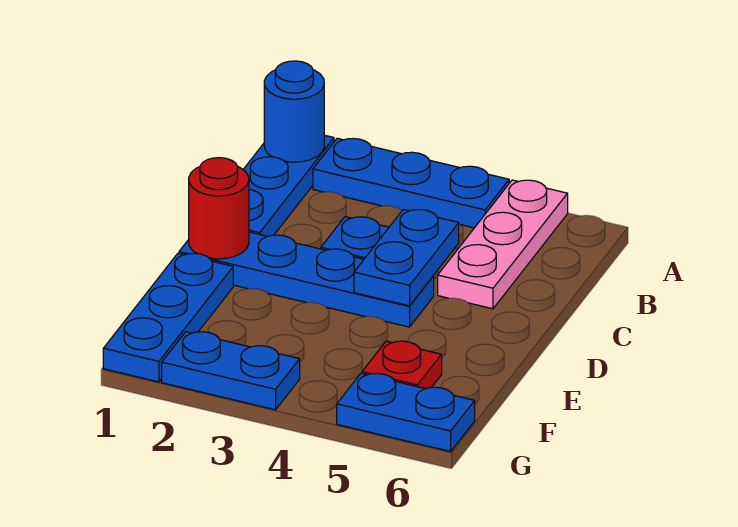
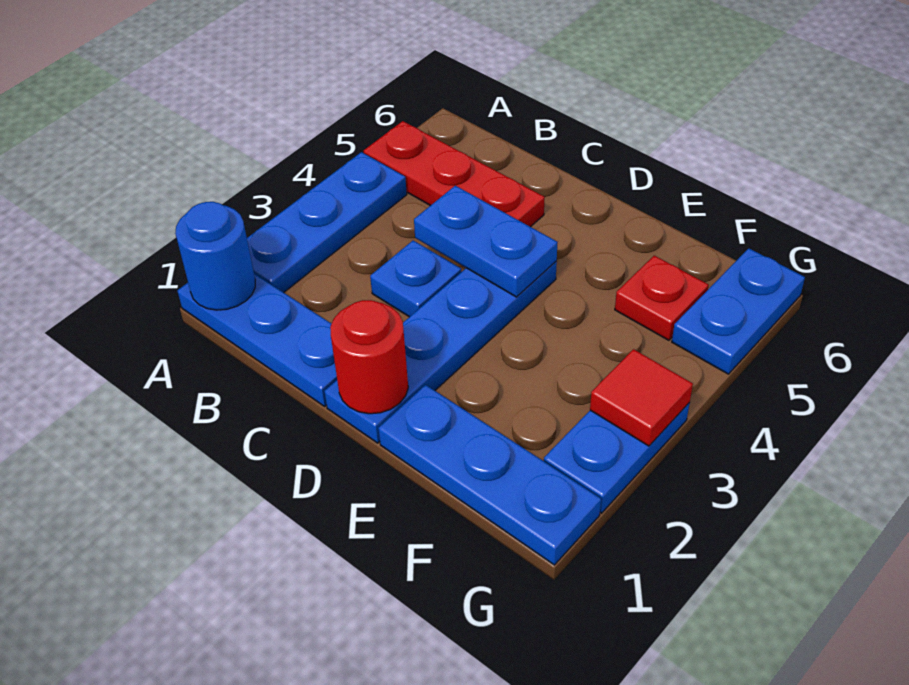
pink 1x3 plate [438,180,568,309] -> red 1x3 plate [364,121,545,227]
none -> red 1x1 tile [590,349,693,446]

